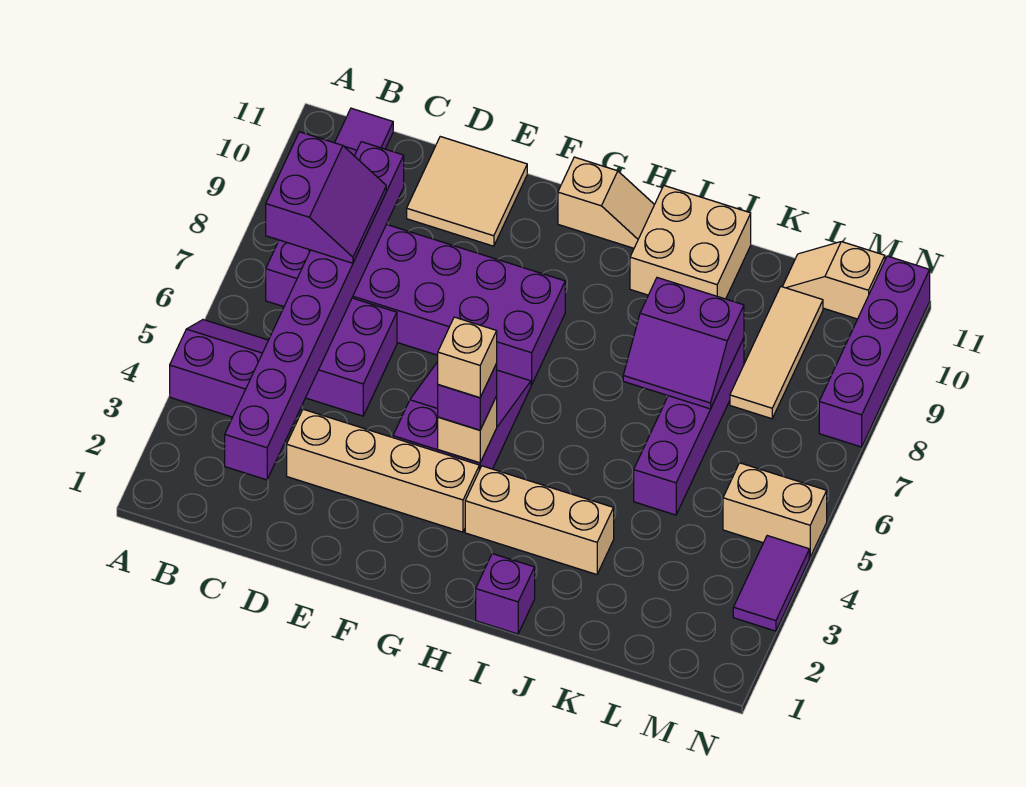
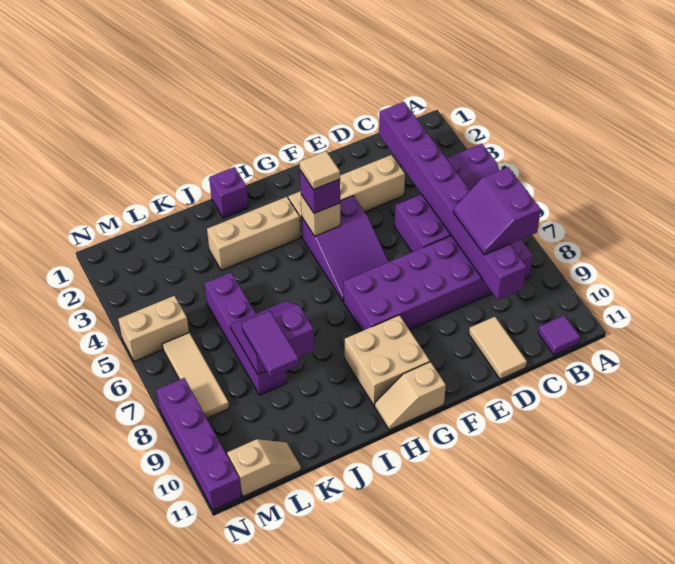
tan 2x2 tile [407,137,527,246] -> tan 1x2 tile [469,317,527,379]
tan 1x1 brick [438,317,497,398] -> tan 1x1 tile [300,151,340,190]
tan 2x2 brick [630,186,751,299] -> tan 2x2 brick moved to [345,315,430,405]
tan 1x3 tile [730,287,823,419] -> tan 1x3 tile moved to [162,333,229,418]
purple 1x2 tile [733,536,809,631] -> purple 1x2 tile moved to [242,311,299,377]

